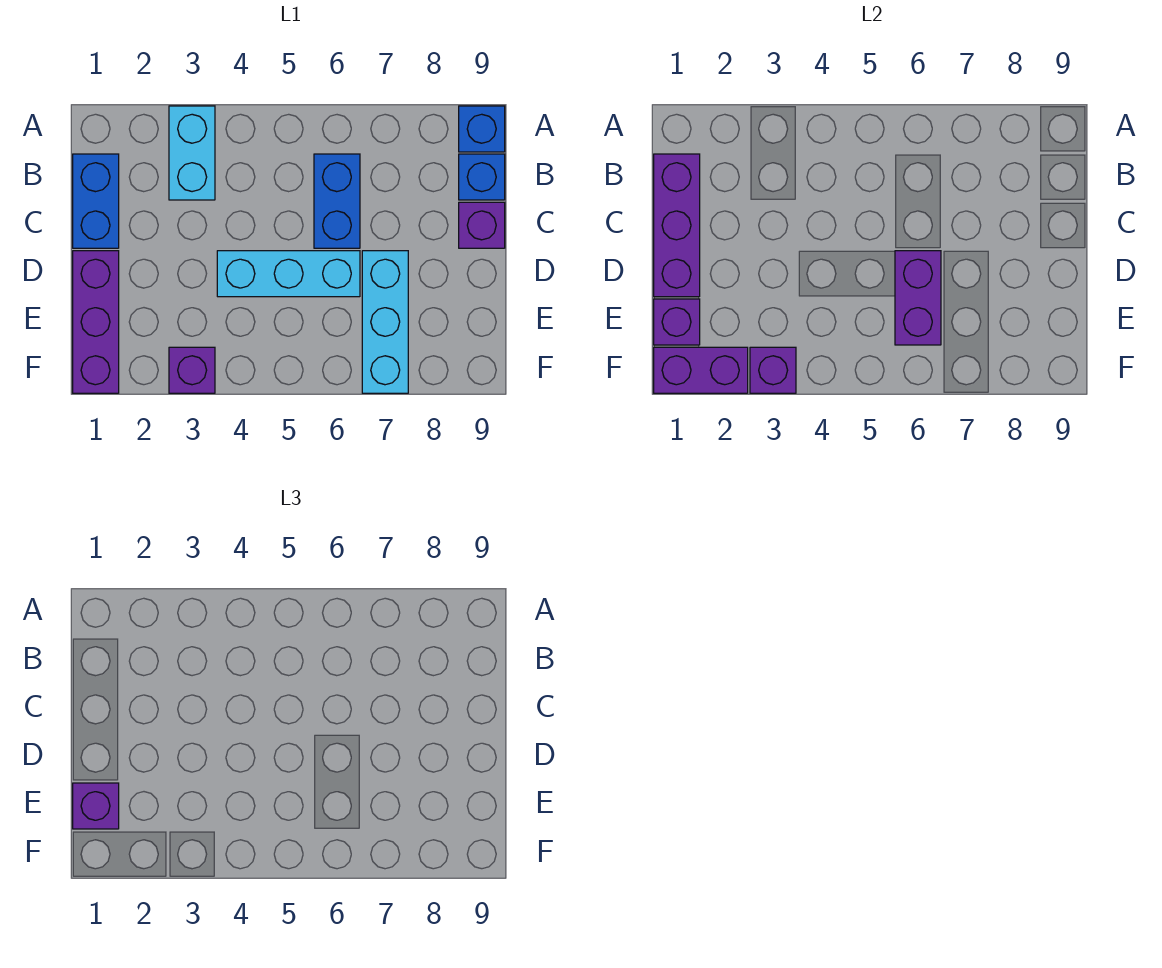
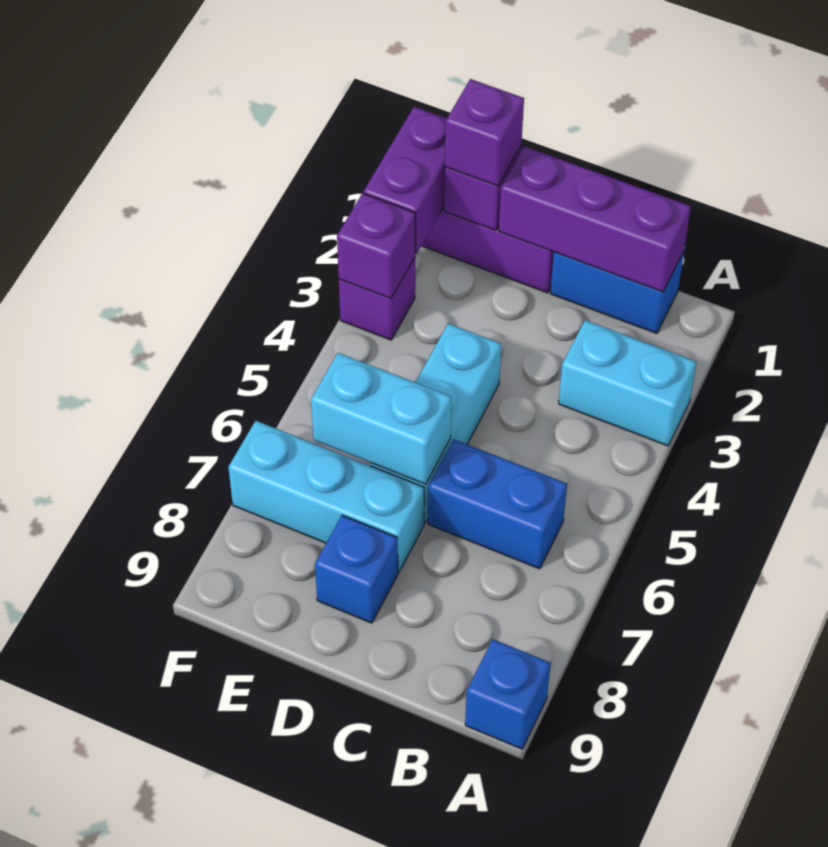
blue 1x1 brick [459,154,505,200] -> blue 1x1 brick moved to [315,515,398,623]
purple 1x1 brick [459,202,505,248] -> none
purple 1x2 brick [895,251,941,345] -> cyan 1x2 brick [311,353,452,484]

